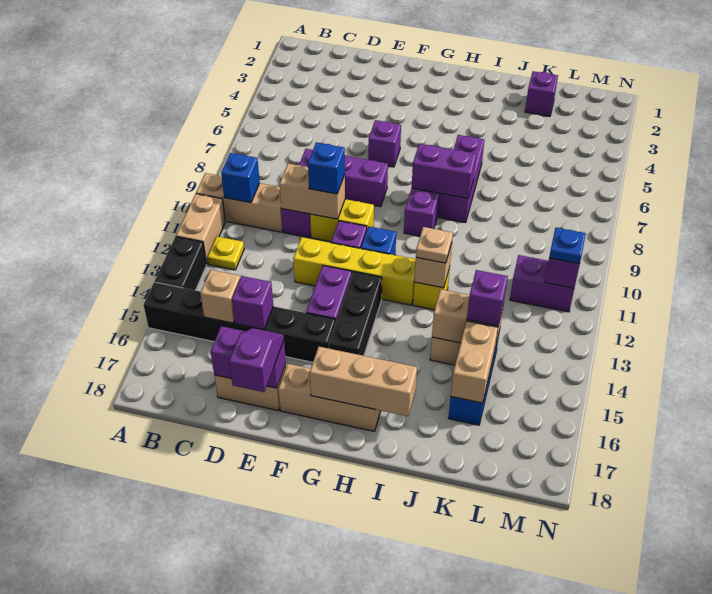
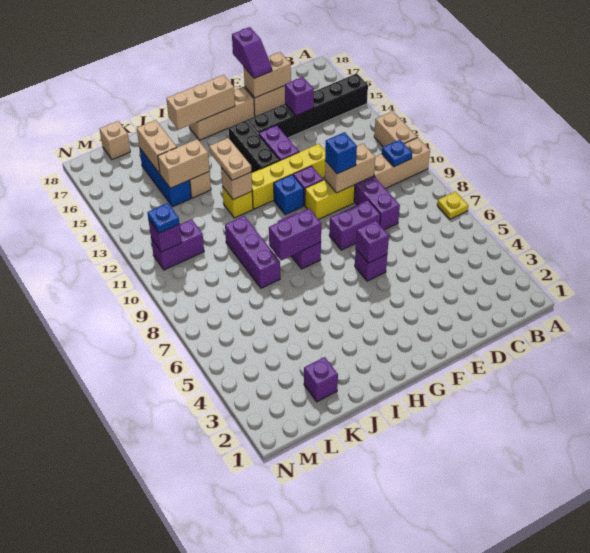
black 1x2 brick [155,237,206,290] -> none
blue 1x1 brick [221,153,260,203] -> blue 1x1 plate [382,140,412,167]
yellow 1x1 plate [207,236,244,270] -> yellow 1x1 plate moved to [437,192,468,219]
tan 1x1 brick [200,270,240,323] -> tan 1x1 brick moved to [100,121,130,160]
purple 1x2 brick [211,326,286,388] -> tan 1x2 brick [244,52,291,98]
purple 1x3 brick [439,135,484,223] -> purple 1x3 brick moved to [225,216,280,288]
tan 1x1 plate [416,227,453,263] -> tan 1x2 plate [209,138,251,180]
purple 1x1 brick [467,270,508,326] -> purple 1x1 brick moved to [356,221,389,263]

